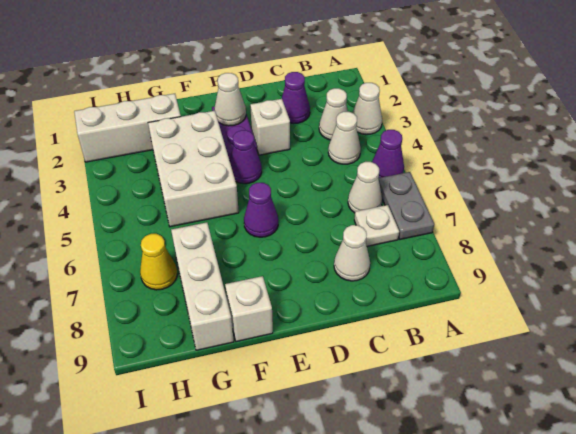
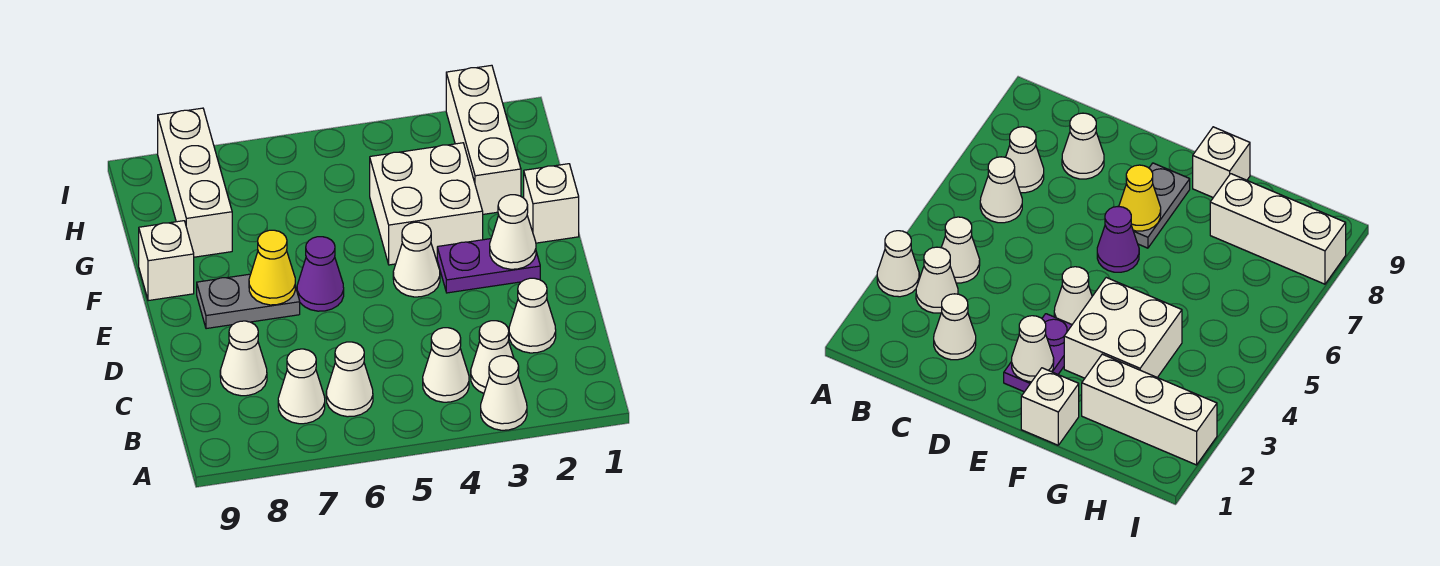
purple 1x1 cone [372,130,404,178] -> none
grey 1x2 plate [378,172,434,239] -> grey 1x2 plate moved to [197,274,300,329]
white 1x1 plate [354,205,399,246] -> white 1x1 cone [278,349,325,424]
purple 1x1 cone [282,72,310,124] -> white 1x1 cone [509,278,556,353]
white 1x1 brick [250,99,290,155] -> white 1x1 brick moved to [524,164,579,243]
purple 1x1 cone [230,130,262,184] -> white 1x1 cone [393,222,440,297]
white 2x3 brick [148,111,239,227] -> white 2x2 brick [370,143,483,265]
white 1x3 brick [171,222,234,350] -> white 1x3 brick turned to [158,108,232,257]
yellow 1x1 cone [140,234,177,290] -> yellow 1x1 cone moved to [249,230,295,305]

